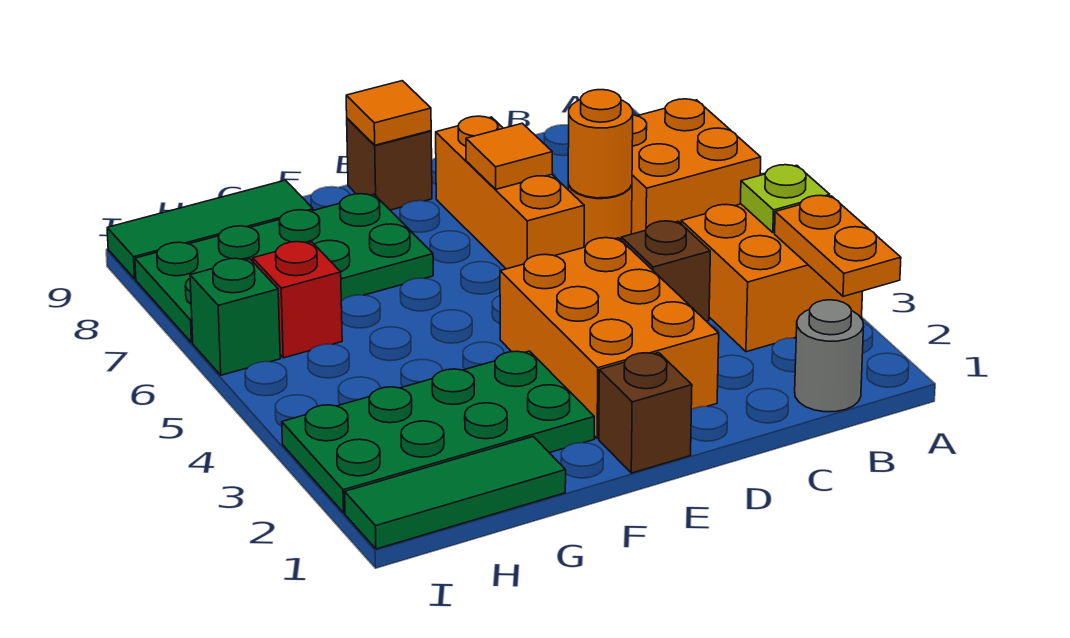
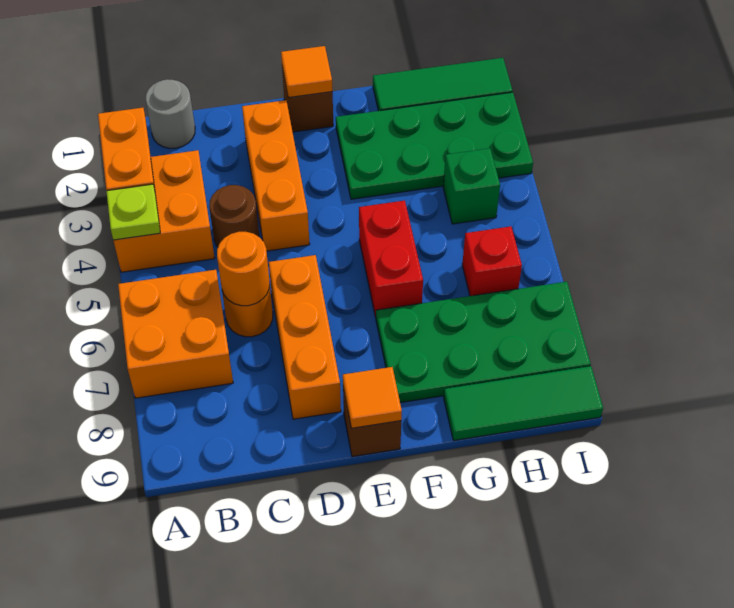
brown 1x1 brick [621,221,710,321] -> brown 1x1 round brick [209,185,259,247]
orange 2x3 brick [500,238,719,438] -> orange 1x3 brick [242,100,310,251]
orange 1x1 tile [466,123,552,189] -> orange 1x1 tile moved to [281,46,332,98]
none -> red 1x2 brick [359,201,423,317]
green 1x1 brick [190,258,280,375] -> green 1x1 brick moved to [443,148,500,224]

